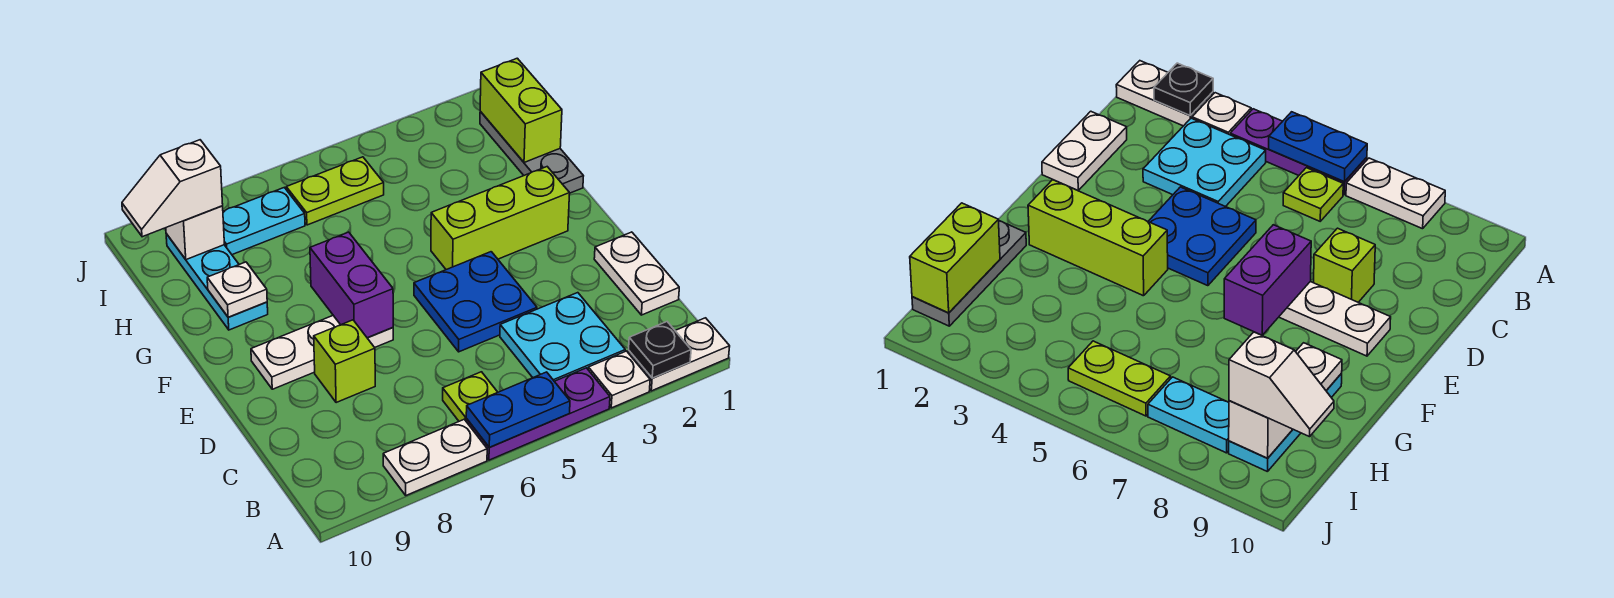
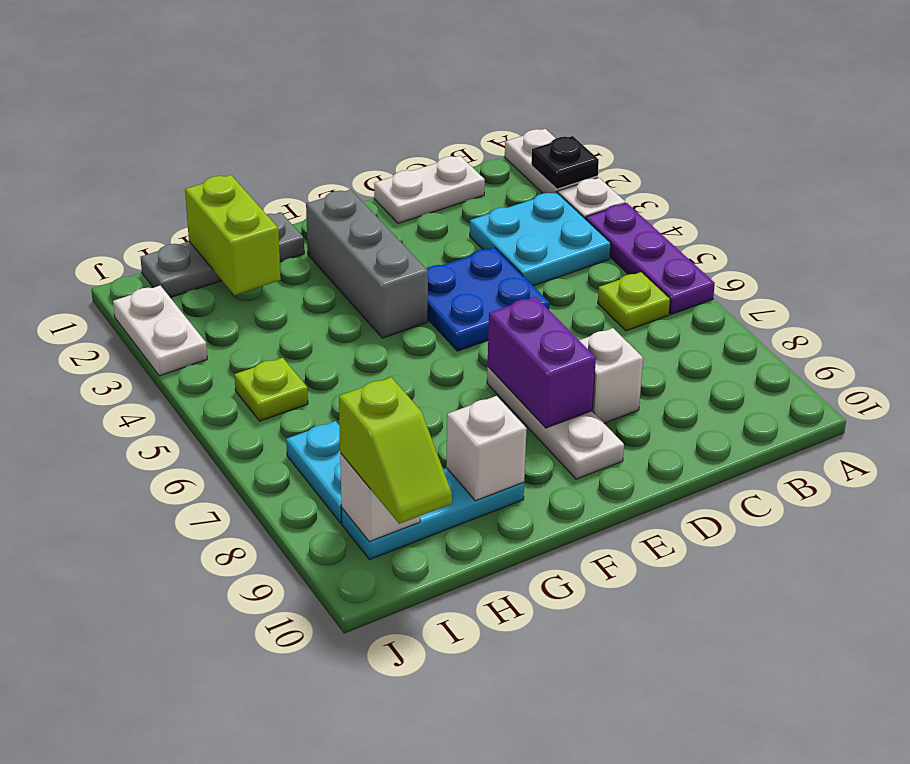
blue 1x2 plate [466,372,570,447] -> none
white 1x2 plate [383,419,487,495] -> white 1x2 plate moved to [113,286,207,376]
lime 1x1 brick [314,320,375,403] -> white 1x1 brick [579,328,643,423]
purple 1x2 brick [310,232,393,338] -> purple 1x2 brick turned to [488,297,596,428]
lime 1x3 brick [431,167,570,270] -> grey 1x3 brick [306,189,428,338]
white 1x1 plate [207,262,267,317] -> white 1x1 brick [446,396,527,501]
lime 1x2 brick [480,58,562,163] -> lime 1x2 brick turned to [185,175,281,295]
lime 1x2 plate [286,157,384,225] -> lime 1x1 plate [235,358,308,421]
white 1x2 slope [122,140,223,237] -> lime 1x2 slope [339,377,452,524]

